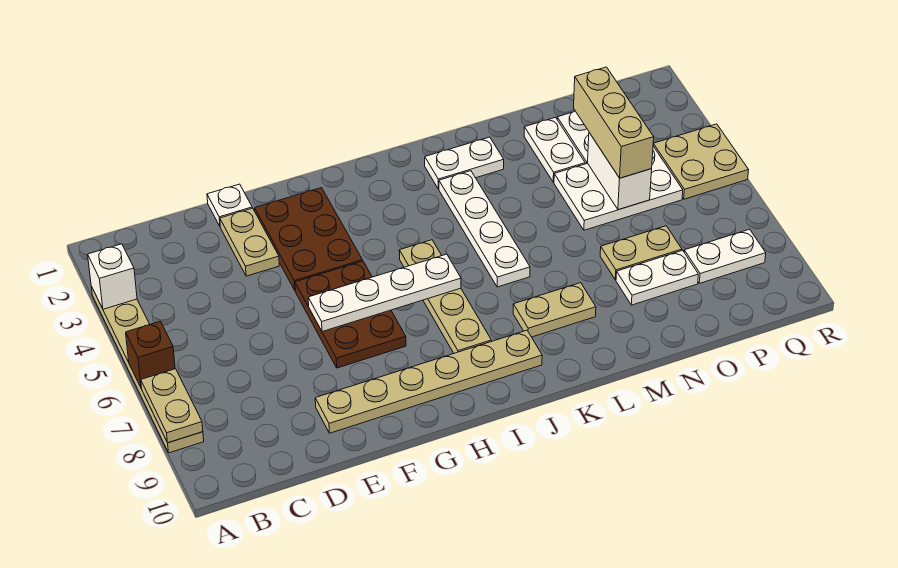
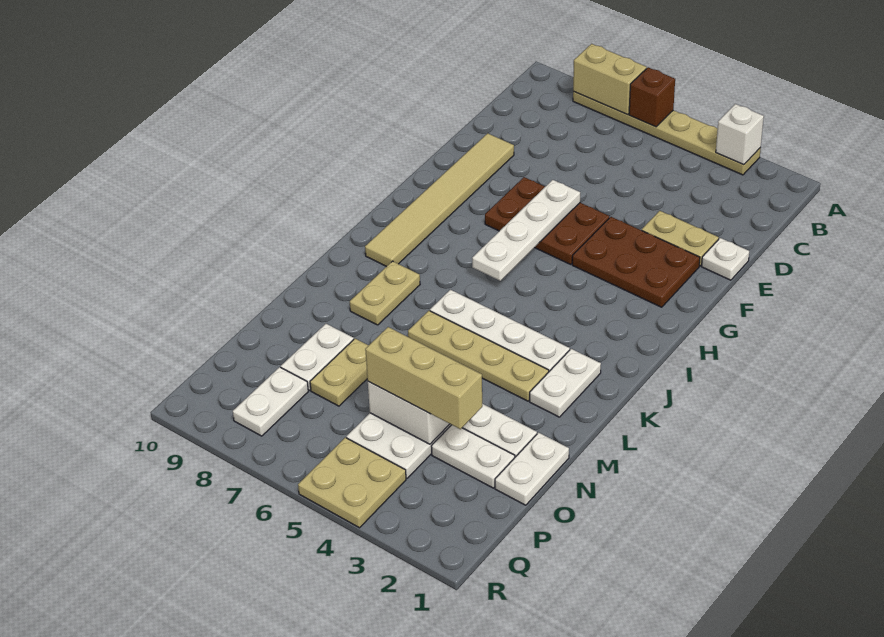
tan 1x2 plate [141,369,203,443] -> tan 1x2 brick [573,44,647,115]
tan 1x6 plate [315,330,542,433] -> tan 1x6 tile [365,133,514,267]
tan 1x4 plate [399,240,491,353] -> tan 1x4 plate moved to [408,311,549,401]
none -> white 1x2 plate [495,433,569,505]

